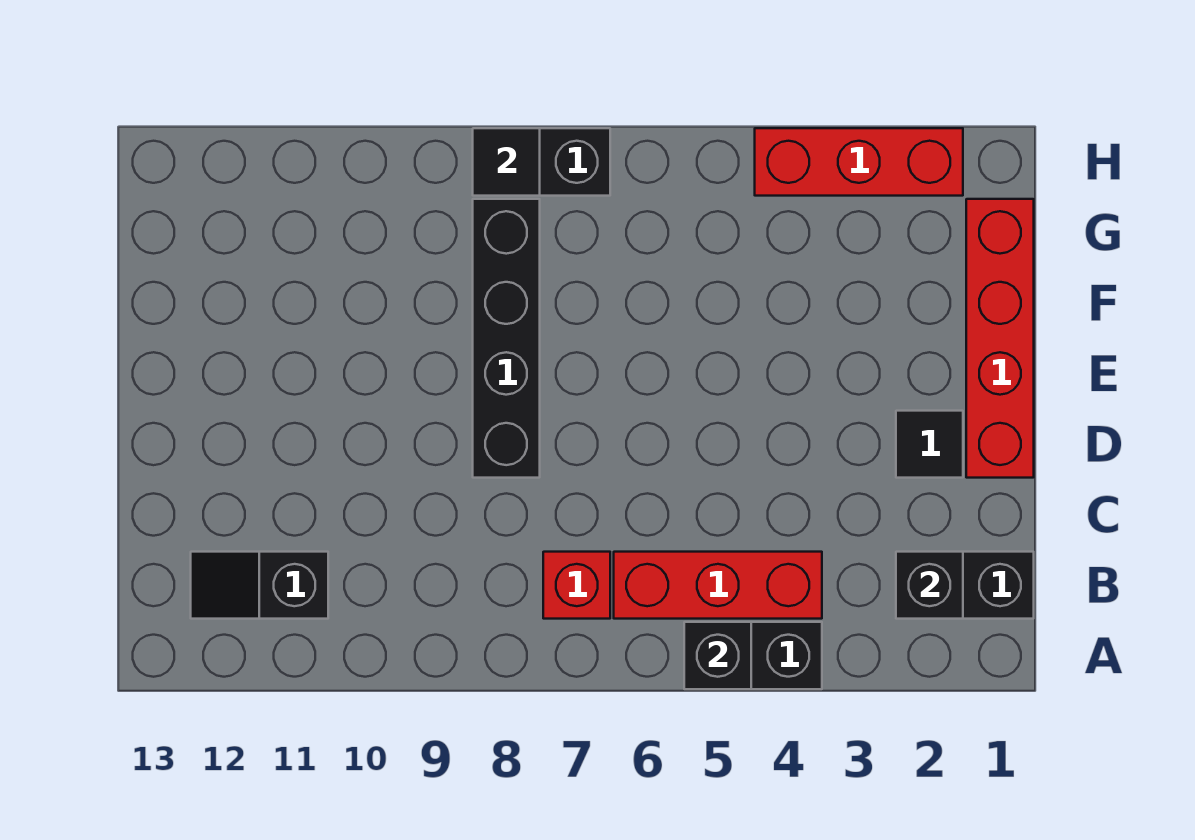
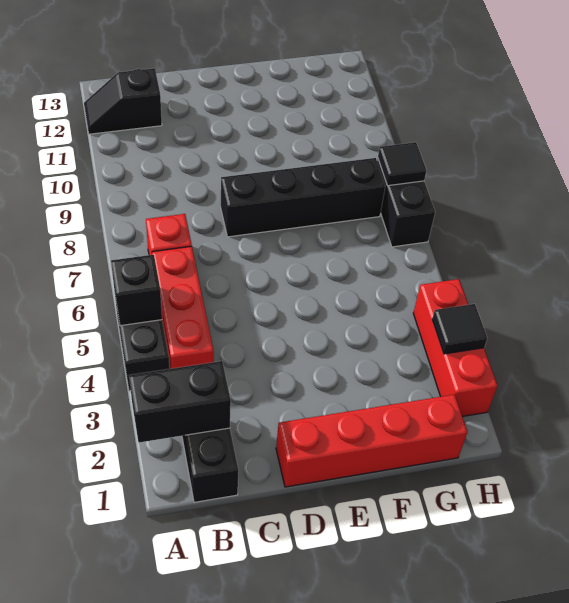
black 1x1 brick [896,552,963,619] -> black 1x2 brick [129,361,231,442]
black 1x2 slope [191,552,328,619] -> black 1x2 slope turned to [84,68,162,134]
black 1x1 tile [896,411,963,478] -> black 1x1 tile moved to [432,304,487,354]

